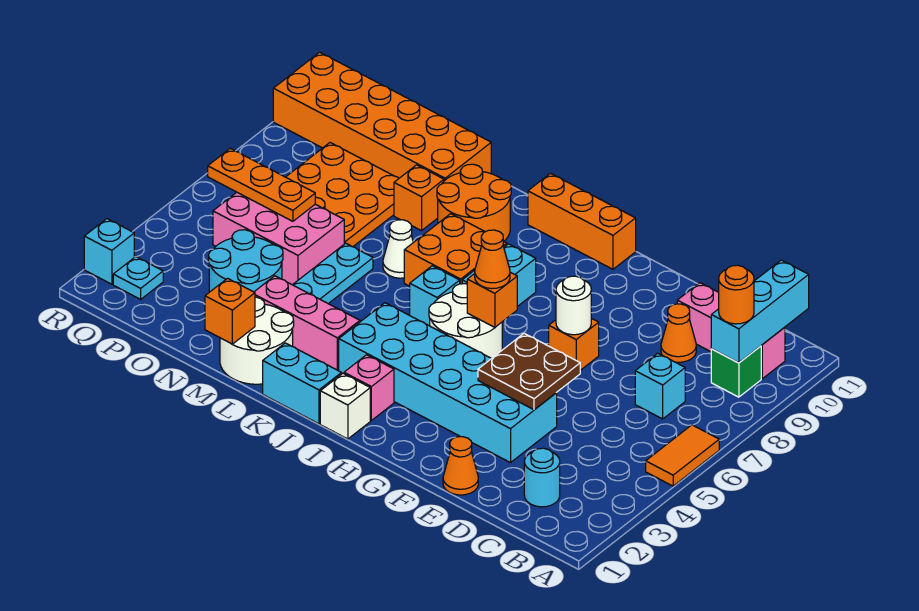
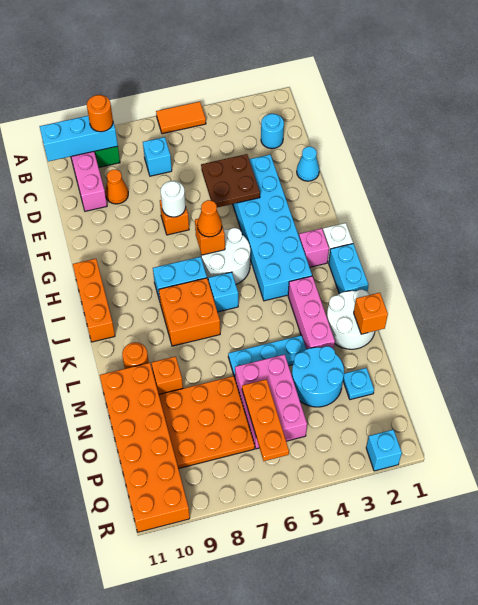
orange 1x1 cone [443,437,478,495] -> cyan 1x1 cone [297,147,319,181]
orange 2x2 round brick [437,164,511,241] -> orange 1x1 round brick [122,342,149,369]
white 1x1 cone [383,220,413,278] -> none
cyan 1x1 plate [113,257,163,299] -> cyan 1x1 plate moved to [343,368,374,400]

